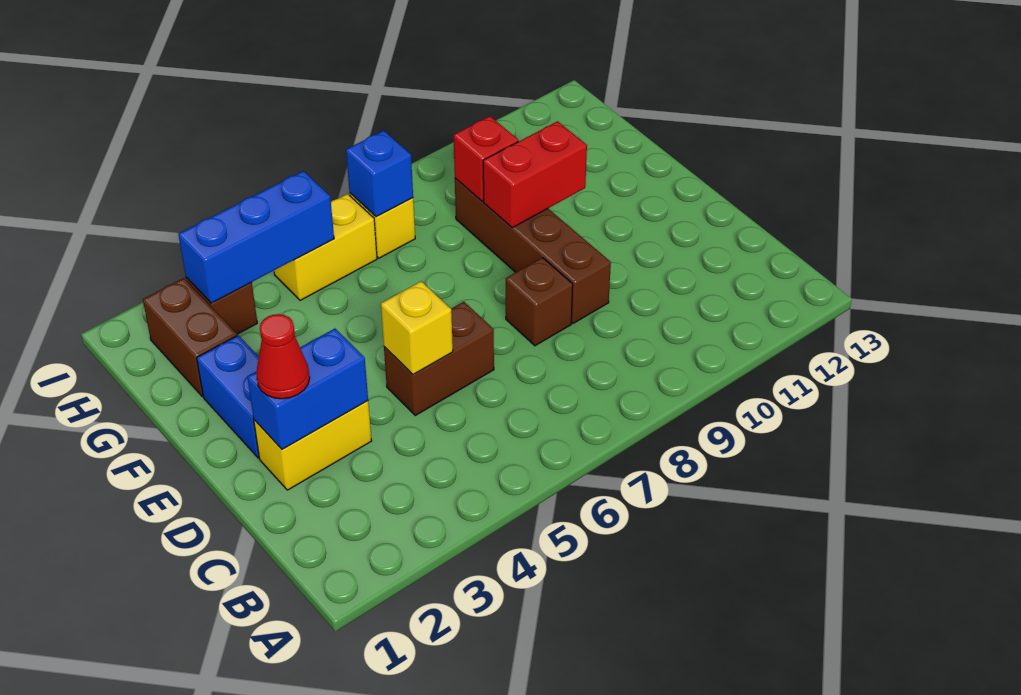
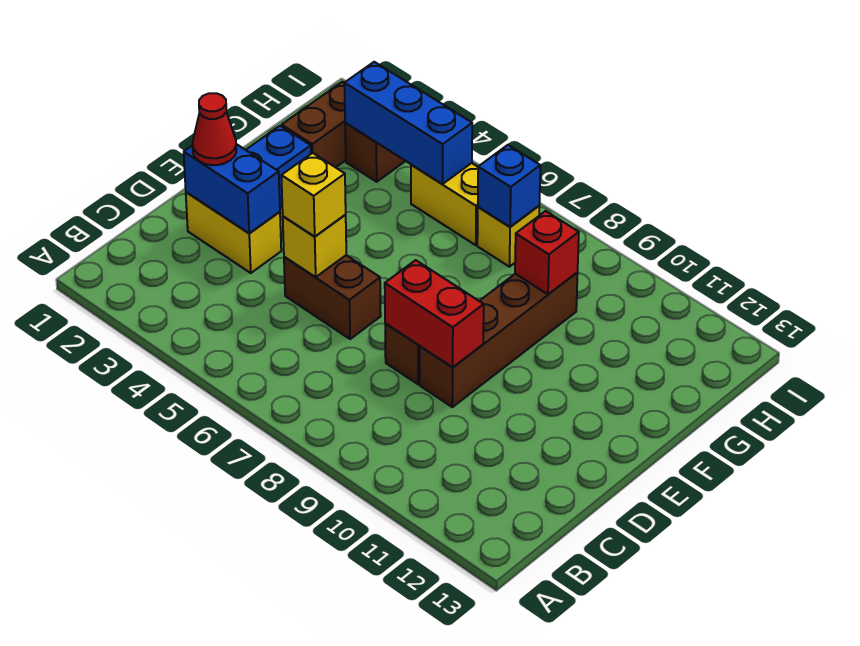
none -> yellow 1x1 brick [281,153,346,237]
red 1x2 brick [483,121,587,228] -> red 1x2 brick moved to [385,260,484,367]

